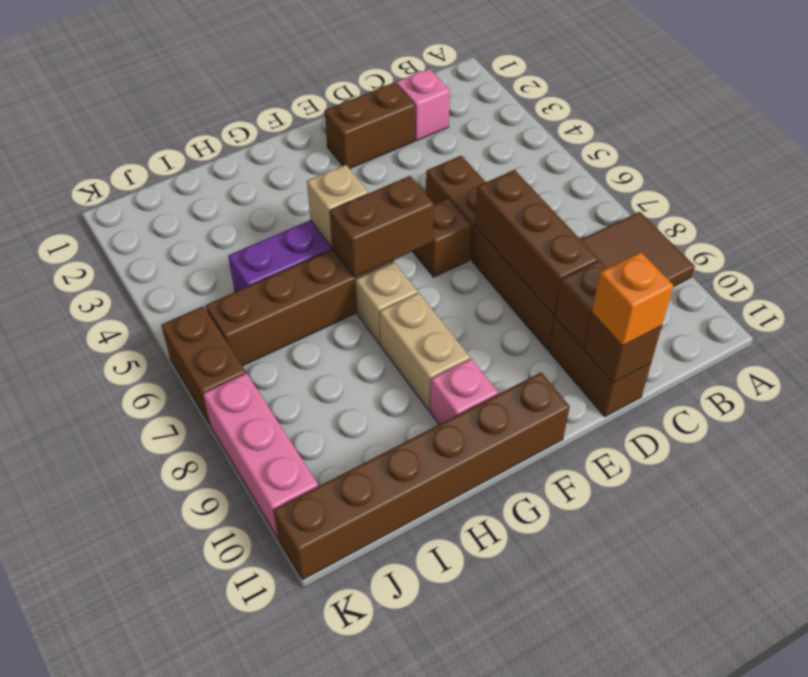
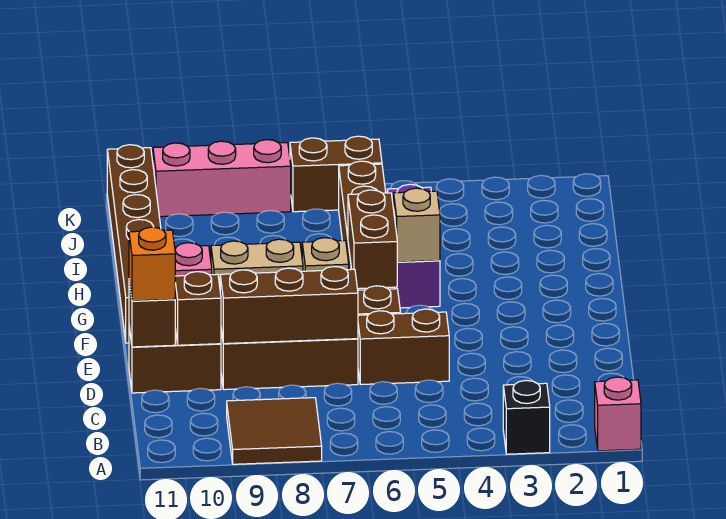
none -> black 1x1 brick [503,380,550,454]
pink 1x1 brick [396,69,450,141] -> pink 1x1 brick moved to [595,377,641,451]
brown 1x2 brick [325,83,415,169] -> none

